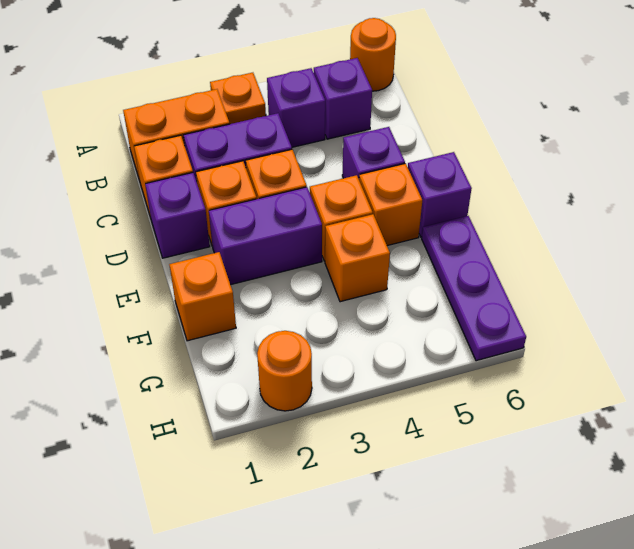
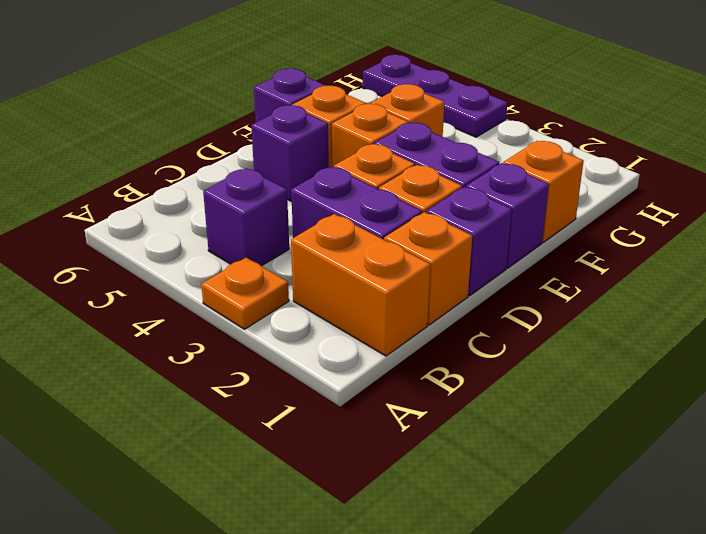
orange 1x1 round brick [350,18,396,91] -> none
purple 1x1 brick [314,58,372,139] -> purple 1x1 brick moved to [466,163,549,268]
purple 1x3 plate [422,216,526,361] -> purple 1x3 plate turned to [363,55,508,137]
orange 1x1 round brick [257,331,312,411] -> none

